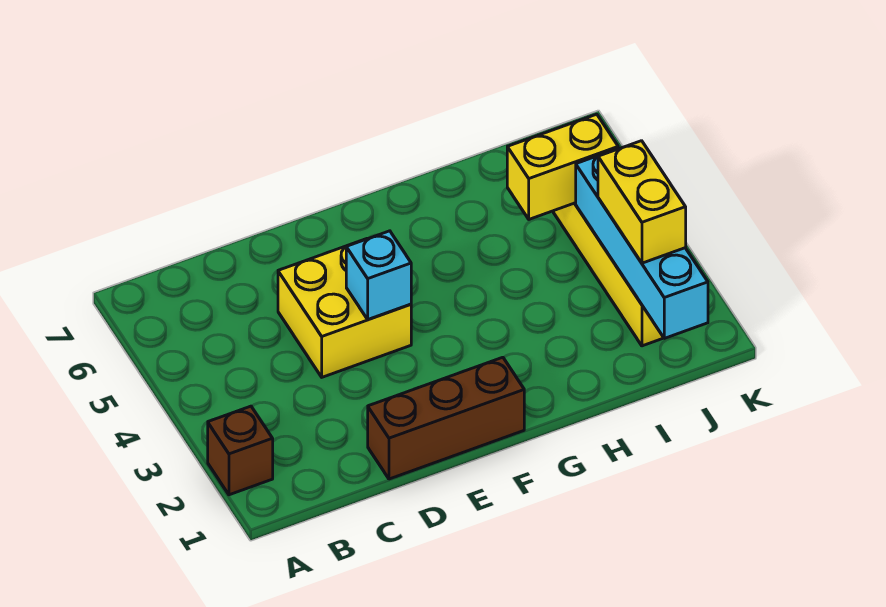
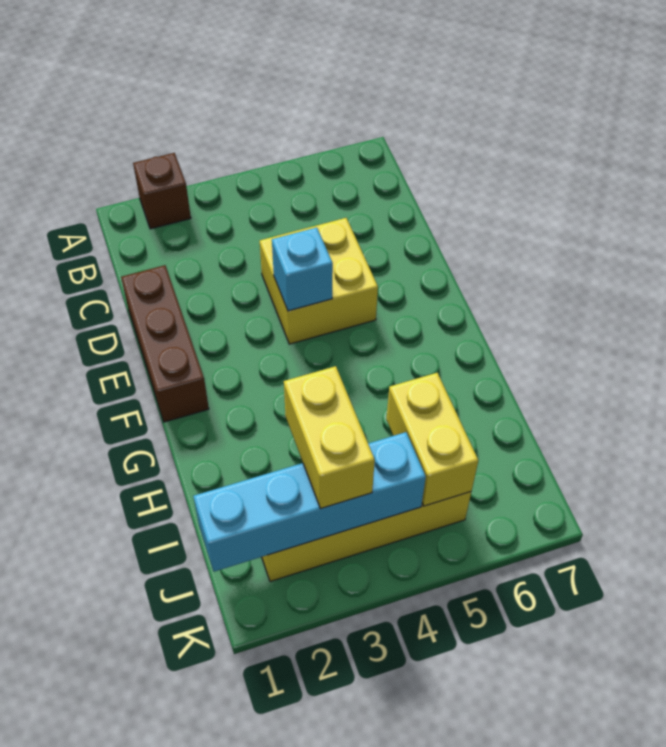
yellow 1x2 brick [598,141,686,263] -> yellow 1x2 brick turned to [284,366,375,509]

